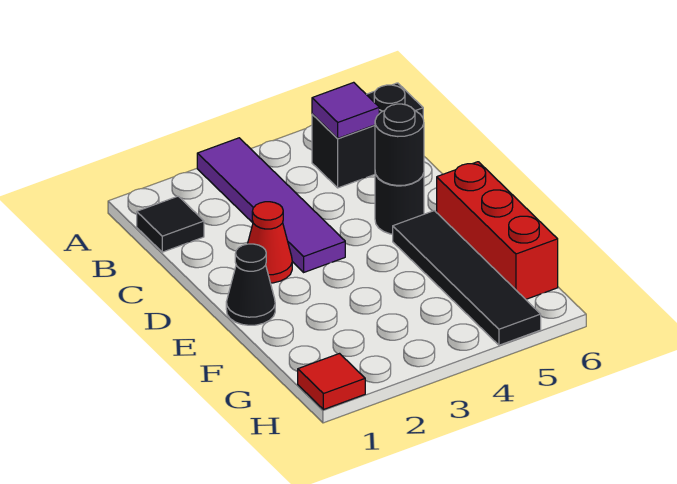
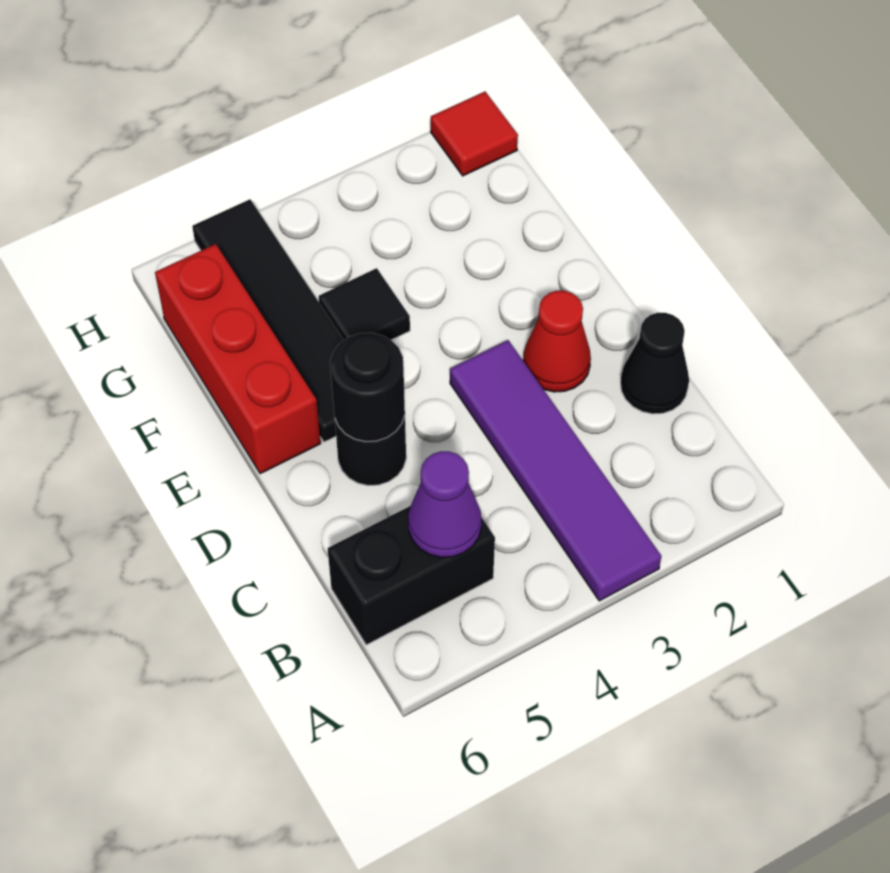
black 1x1 tile [137,196,204,252] -> black 1x1 tile moved to [319,268,410,340]
purple 1x1 tile [312,82,379,138] -> purple 1x1 cone [408,451,481,557]
black 1x1 cone [226,244,275,325] -> black 1x1 cone moved to [620,313,689,414]

